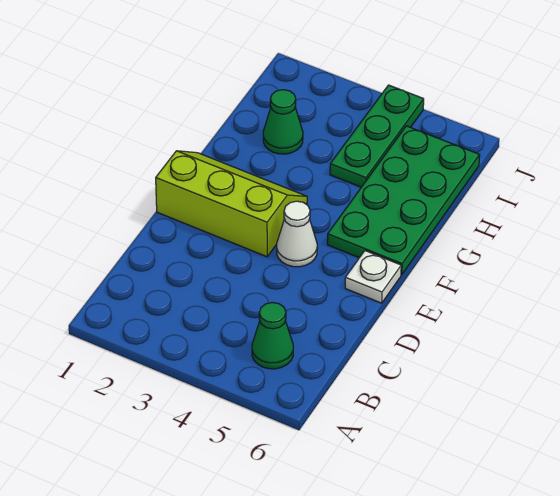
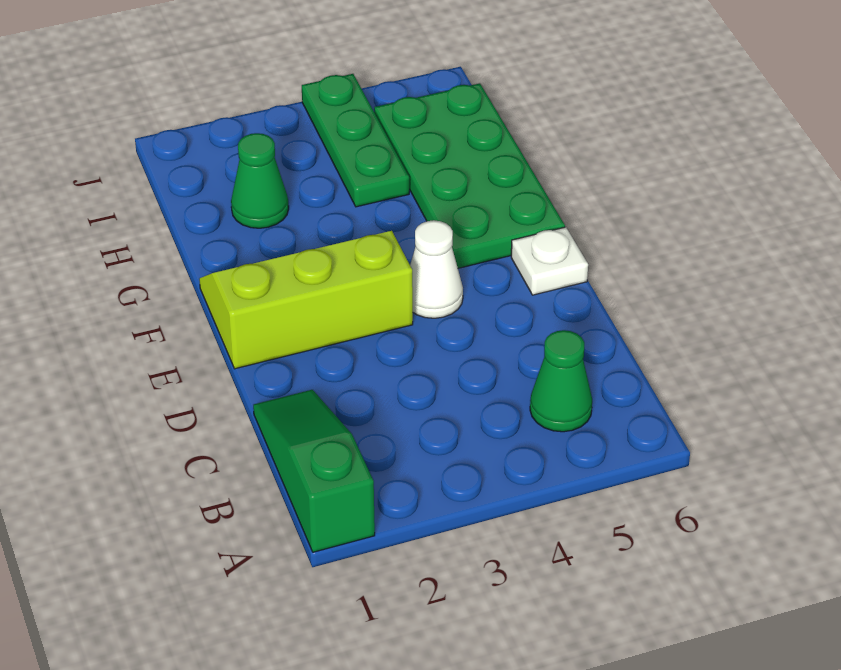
none -> green 1x3 slope [253,390,375,552]

